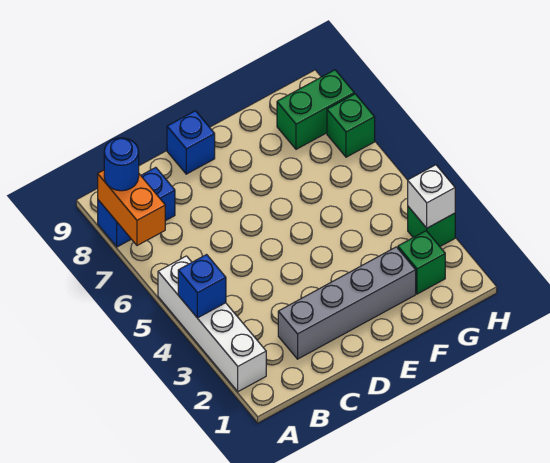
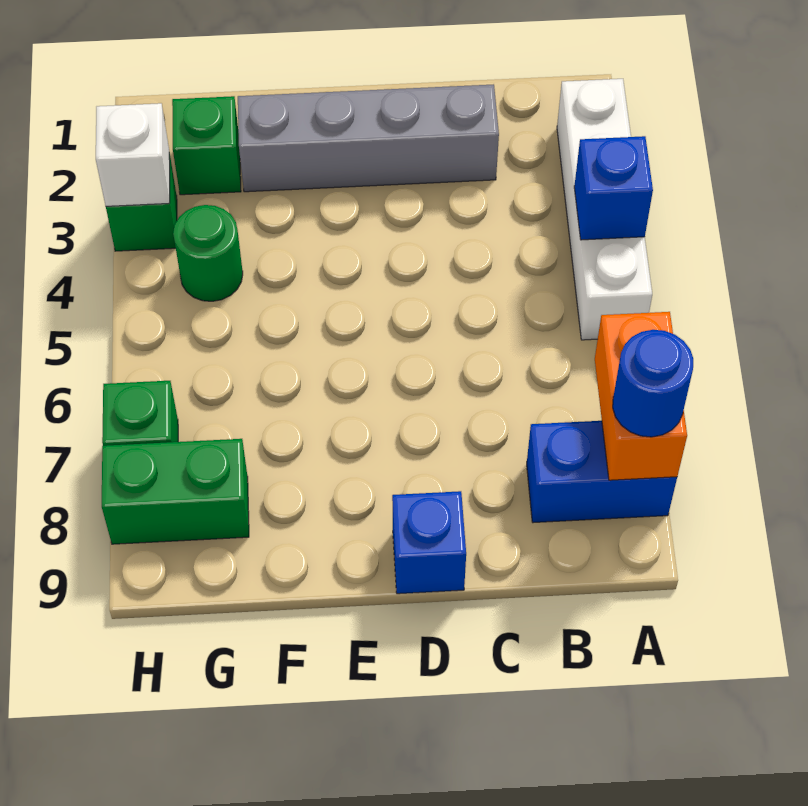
none -> green 1x1 round brick [173,205,243,301]

